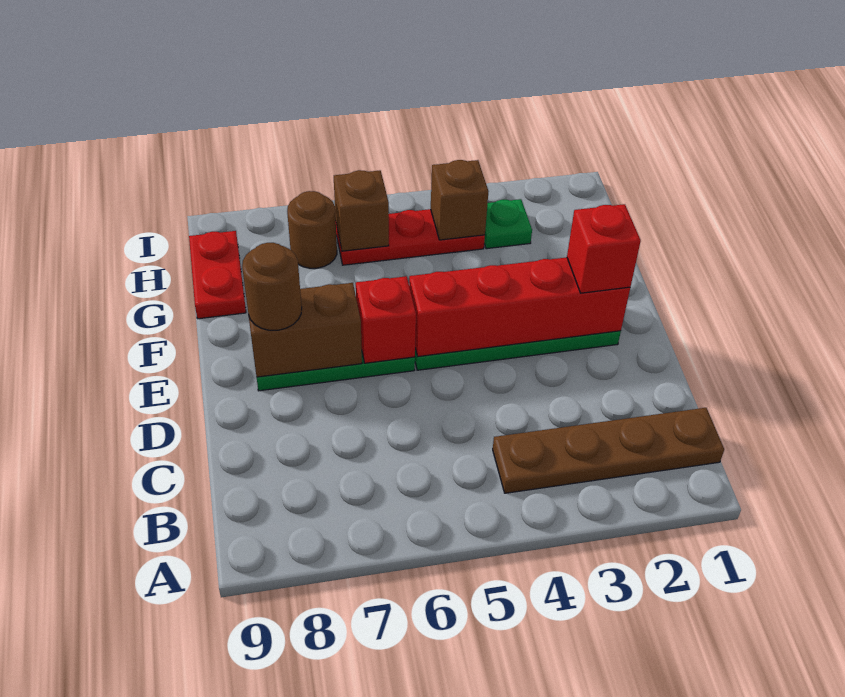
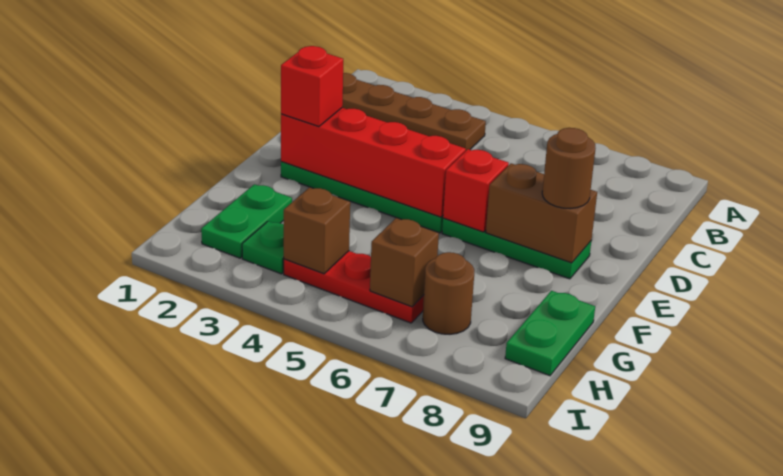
none -> green 1x2 plate [201,184,292,258]
red 1x2 plate [189,231,246,319] -> green 1x2 plate [505,291,595,376]

